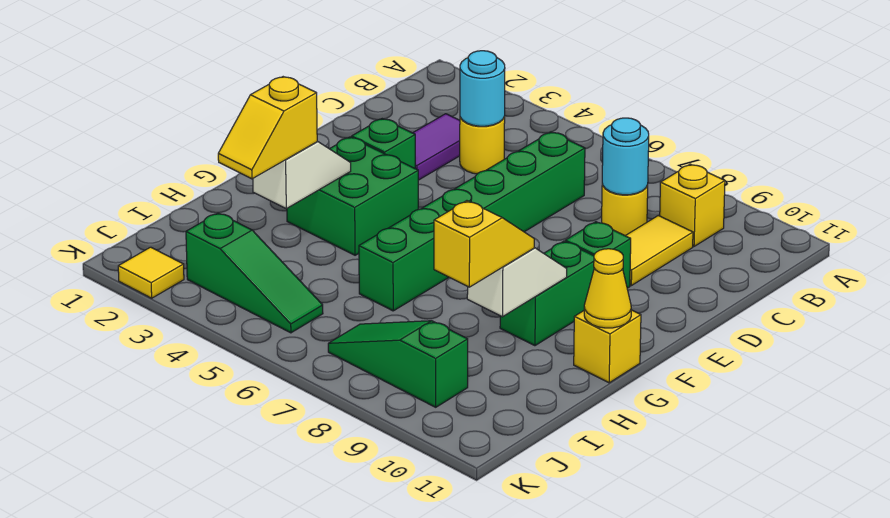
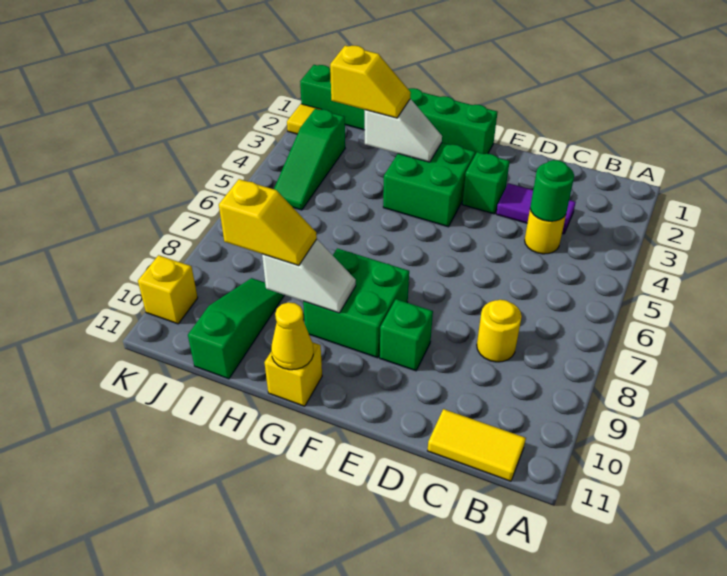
yellow 1x1 brick [660,164,725,246] -> yellow 1x1 brick moved to [138,255,198,324]
cyan 1x1 round brick [460,51,505,126] -> green 1x1 round brick [530,160,574,221]
green 1x6 brick [359,132,585,311] -> green 1x6 brick moved to [300,65,498,155]
cyan 1x1 round brick [602,118,649,195] -> none
yellow 1x2 tile [626,215,693,286] -> yellow 1x2 tile moved to [427,409,526,481]
green 1x2 brick [500,241,594,346] -> green 2x2 brick [303,248,409,358]
yellow 1x2 slope [218,77,317,179] -> yellow 1x2 slope turned to [330,46,411,118]
green 1x3 slope [328,321,468,407] -> green 1x3 slope moved to [188,278,284,379]

